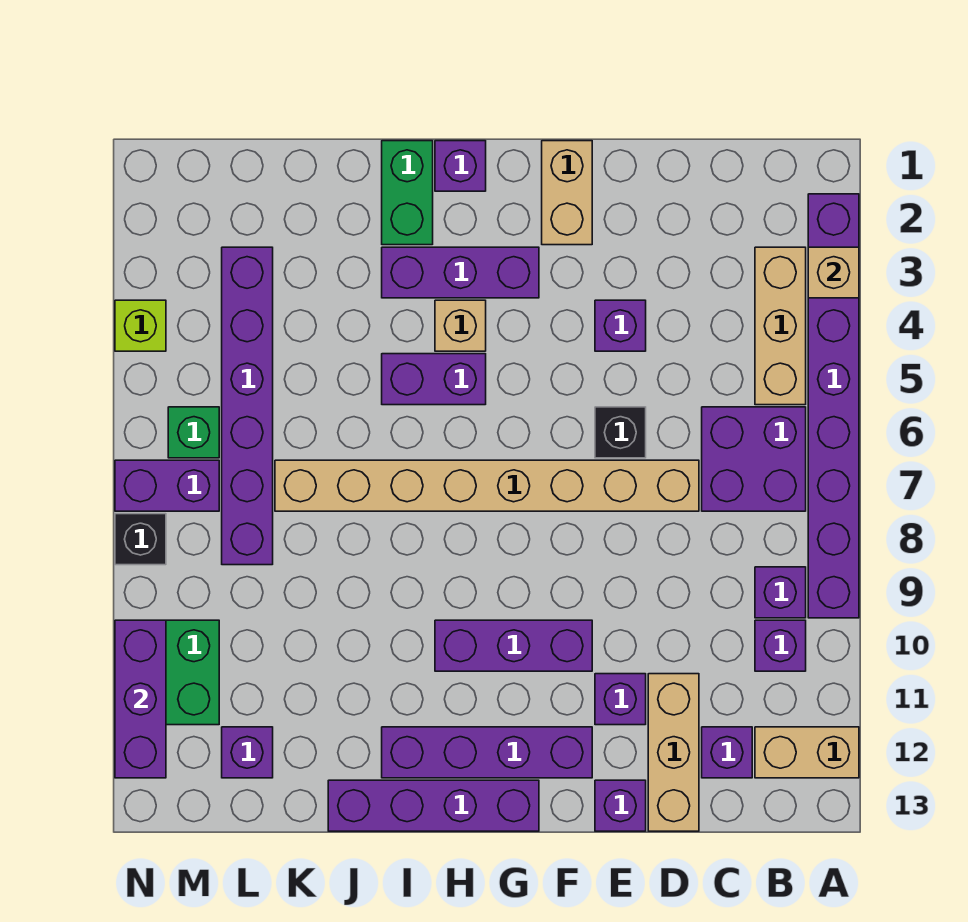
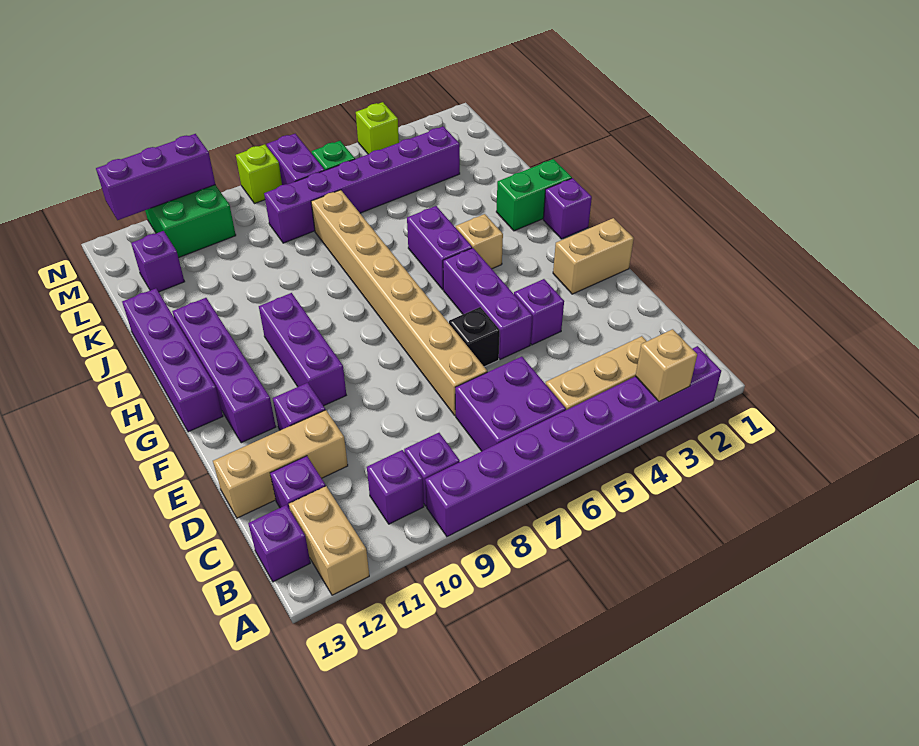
purple 1x1 brick [595,780,646,831] -> purple 1x1 brick moved to [248,505,310,582]
purple 1x3 brick [382,247,539,298] -> purple 1x3 brick moved to [443,248,532,359]
black 1x1 brick [115,514,166,565] -> lime 1x1 brick [236,144,282,204]

